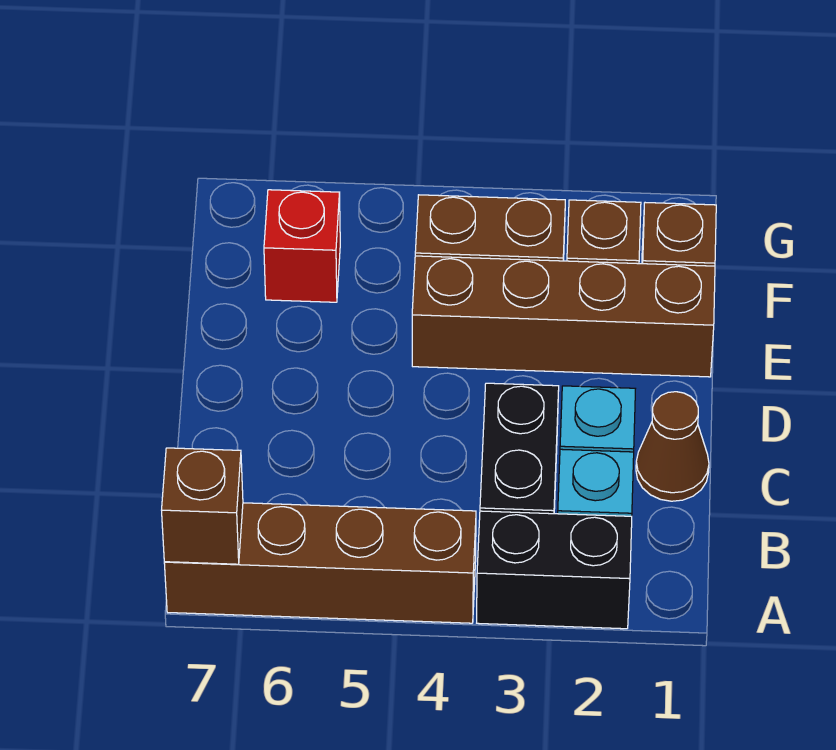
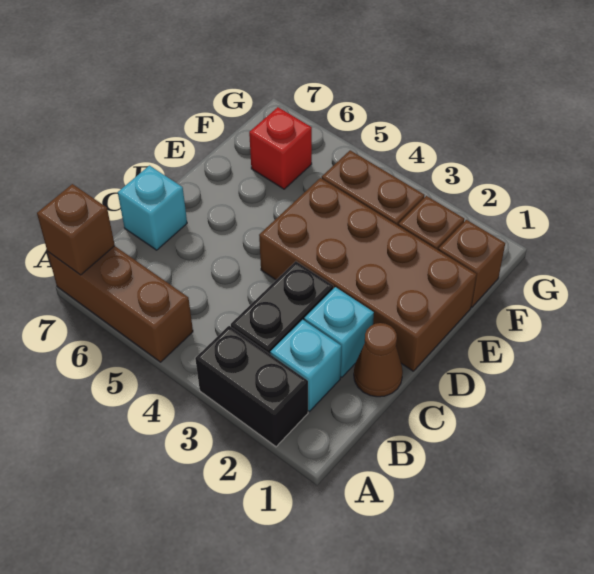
brown 1x4 brick [164,503,476,623] -> brown 1x3 brick [47,246,193,362]
none -> cyan 1x1 brick [118,166,187,250]
brown 1x4 brick [412,256,715,377] -> brown 2x4 brick [259,178,477,371]

